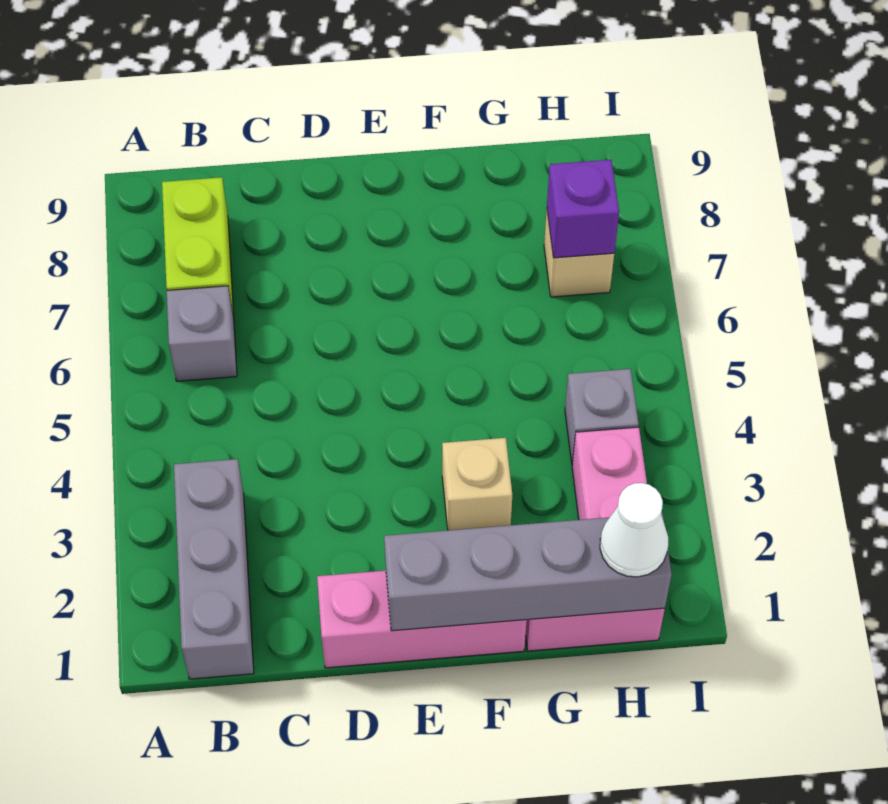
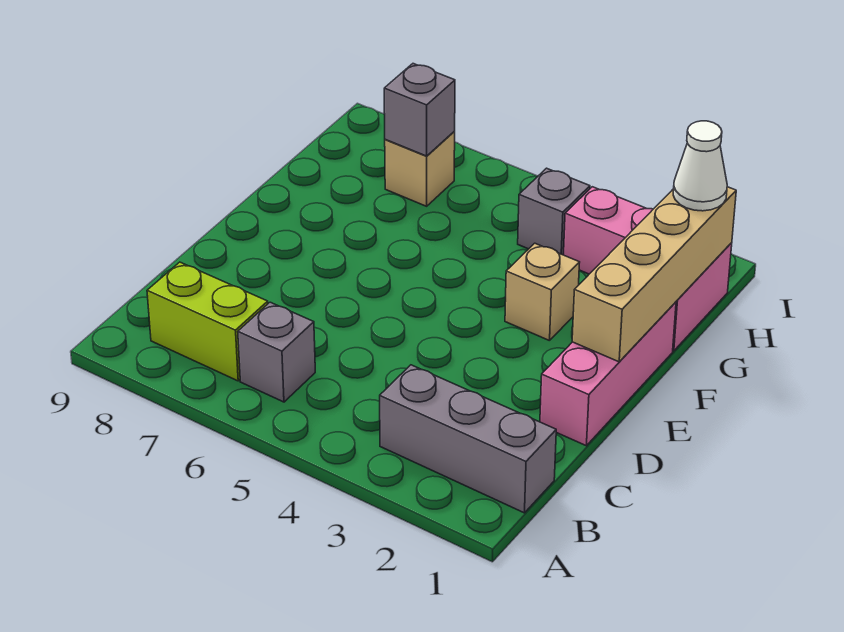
grey 1x4 brick [384,513,672,631] -> tan 1x4 brick [572,187,736,362]
purple 1x1 brick [547,160,619,258] -> grey 1x1 brick [384,64,455,156]

